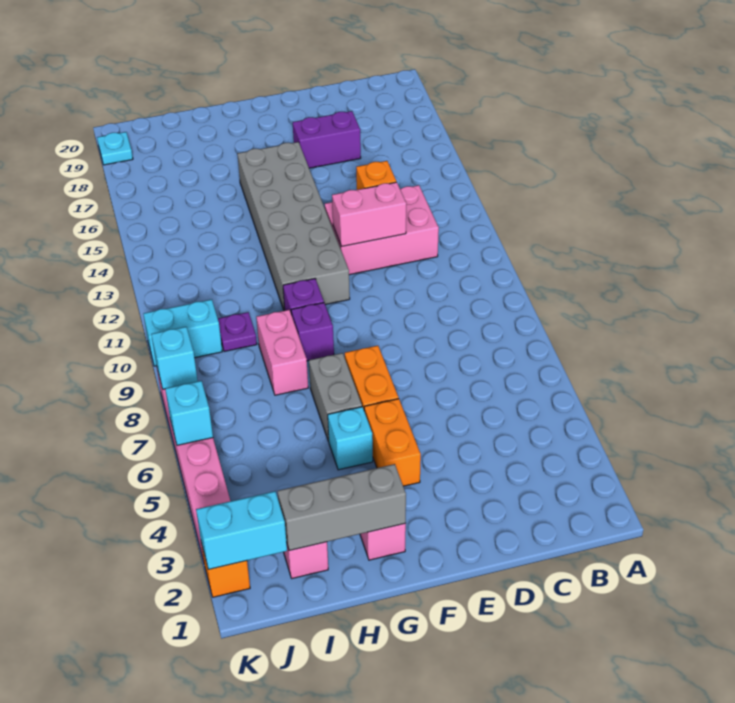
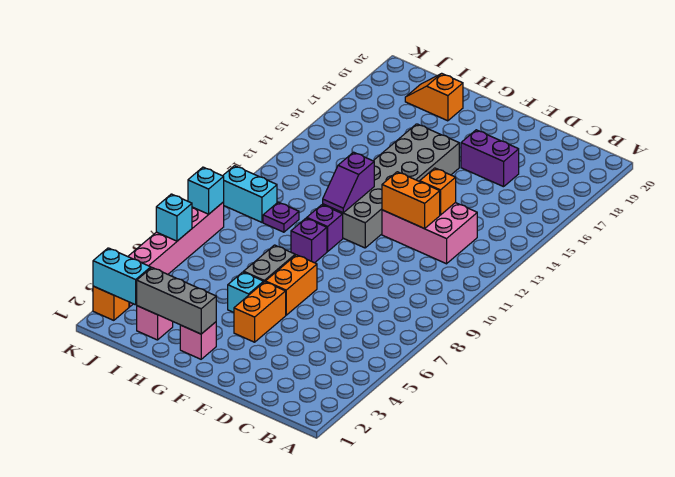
pink 1x2 brick [332,182,406,247] -> orange 1x2 brick [382,172,440,229]
none -> purple 1x2 slope [323,152,374,213]
pink 1x2 brick [256,310,308,395] -> none
none -> orange 1x2 slope [405,73,463,121]
cyan 1x1 plate [97,132,133,165] -> none

